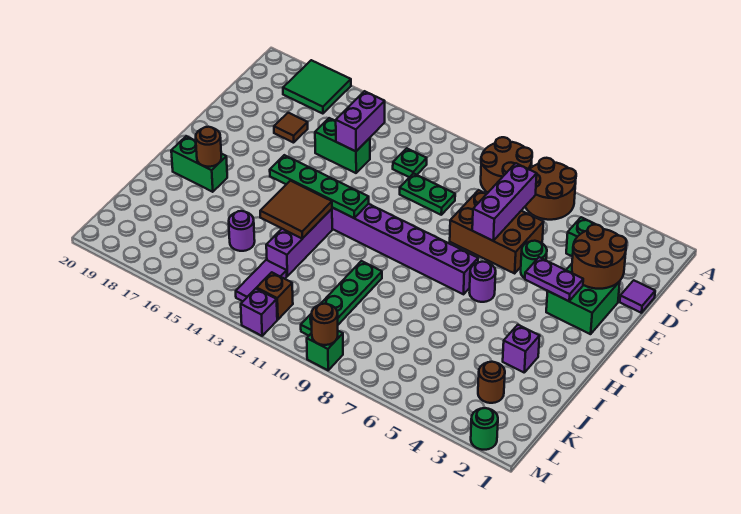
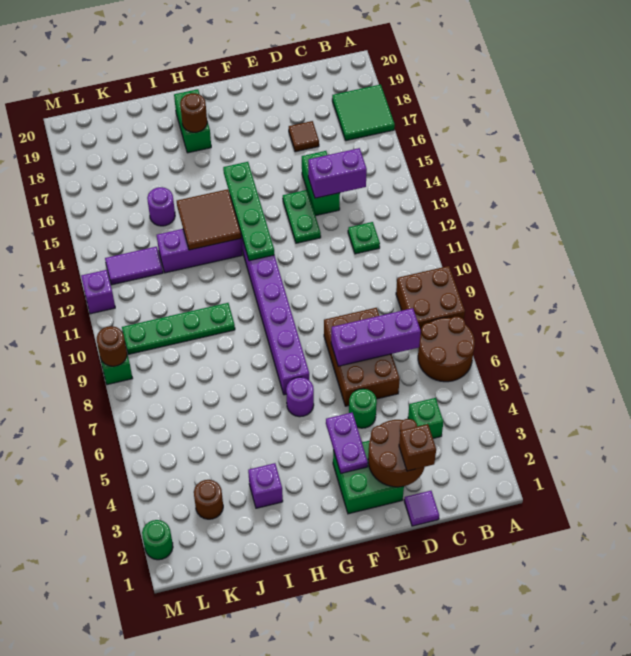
brown 2x2 round brick [481,137,532,193] -> brown 2x2 brick [396,266,465,330]
green 1x2 plate [400,173,455,215] -> green 1x2 plate moved to [283,190,321,243]
brown 1x1 brick [257,272,293,319] -> brown 1x1 brick moved to [399,424,436,471]

